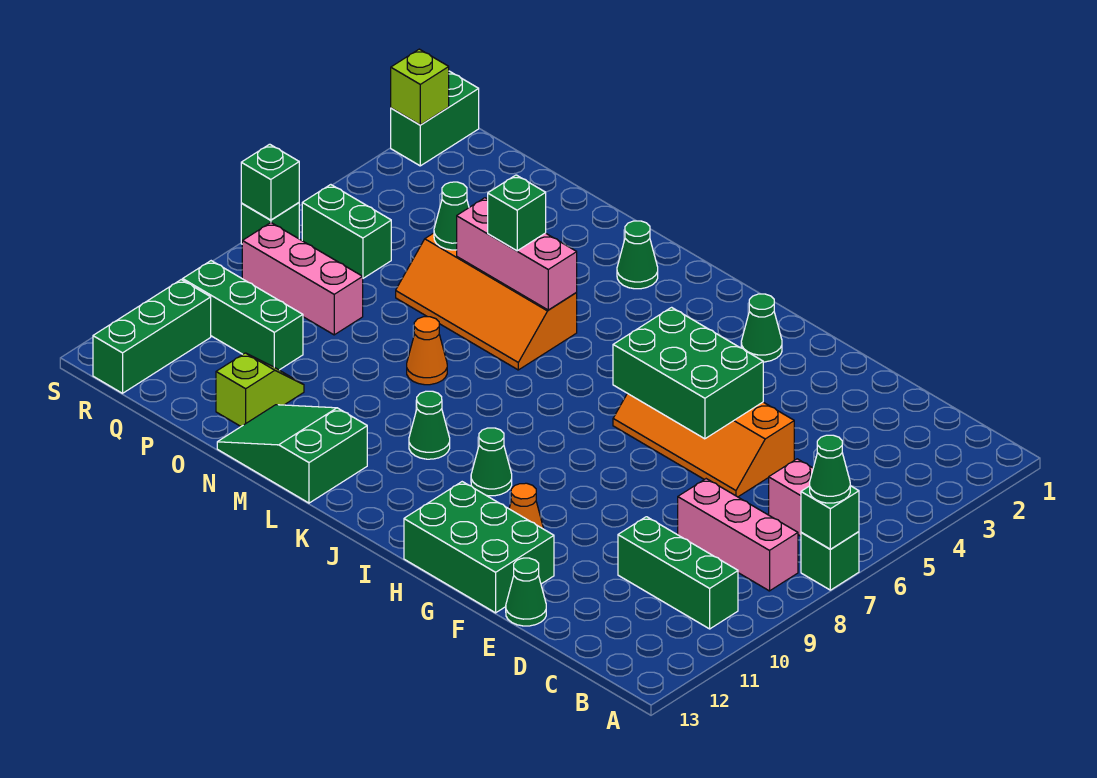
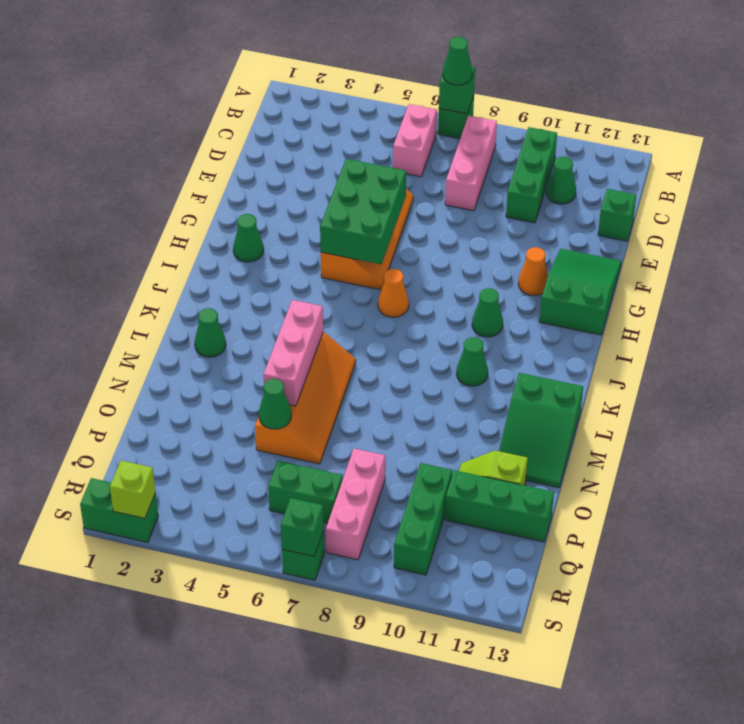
green 1x1 cone [506,558,546,626] -> green 1x1 cone moved to [546,157,576,204]
green 2x3 brick [404,482,554,613] -> green 2x3 slope [540,249,621,335]
green 1x1 brick [488,175,546,251] -> green 1x1 brick moved to [598,189,636,241]
orange 1x1 cone [407,317,447,385] -> orange 1x1 cone moved to [378,269,409,317]
green 1x2 brick [302,185,391,278] -> green 1x2 brick turned to [268,461,343,523]
green 1x3 brick [93,280,211,393] -> green 1x3 brick moved to [445,470,554,542]

